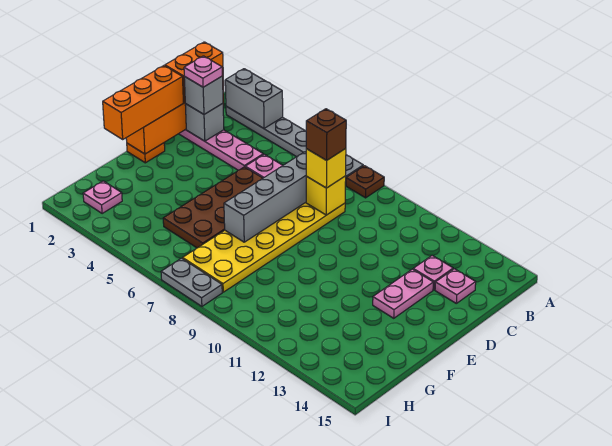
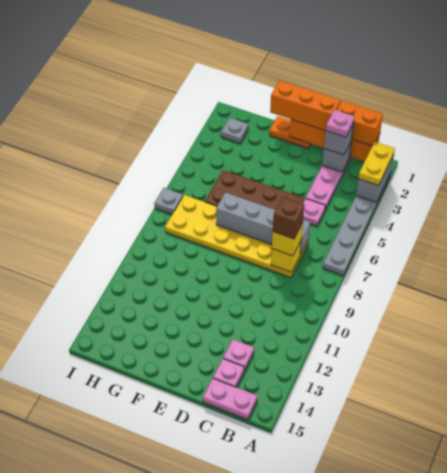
none -> yellow 1x2 plate [358,142,395,185]
brown 1x1 plate [346,166,384,198] -> none
pink 1x2 plate [373,269,433,318] -> pink 1x2 plate moved to [203,379,257,420]
orange 1x1 plate [127,143,165,163] -> orange 1x2 plate [269,116,311,148]
pink 1x1 plate [83,181,122,214] -> grey 1x1 plate [221,118,248,143]
grey 1x2 plate [161,258,222,306] -> grey 1x1 plate [154,188,183,214]

